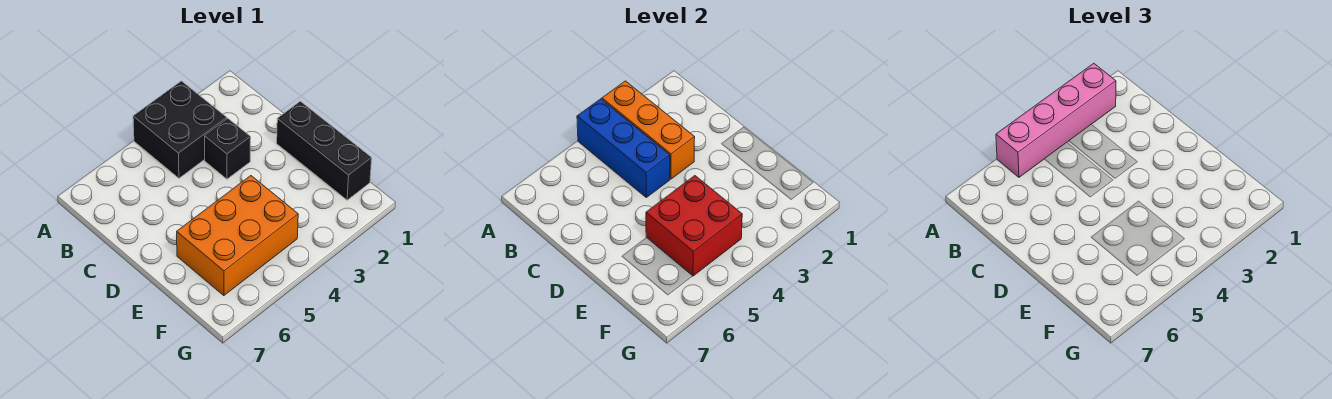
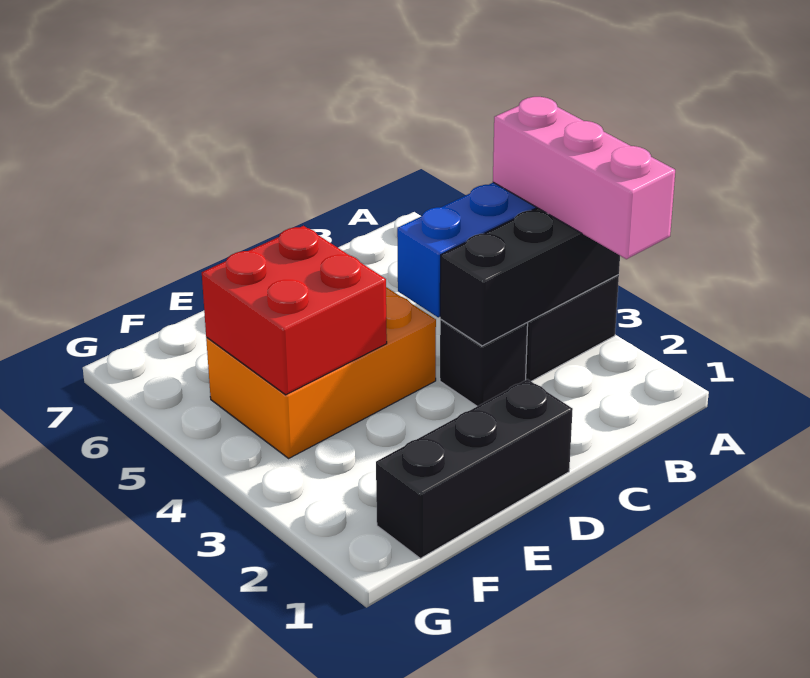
pink 1x4 brick [996,63,1116,177] -> pink 1x3 brick [493,97,675,259]
orange 1x3 brick [602,81,695,179] -> black 1x3 brick [440,208,620,346]
orange 2x3 brick [177,176,298,296] -> orange 2x3 brick turned to [206,287,436,458]

